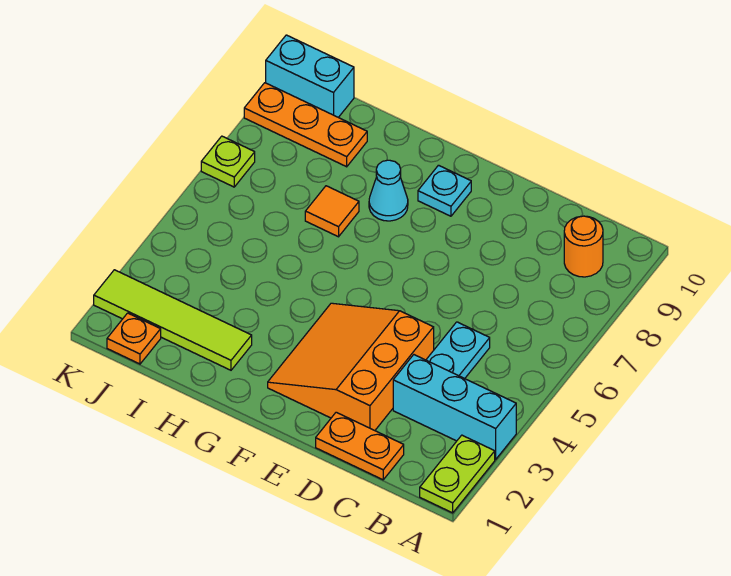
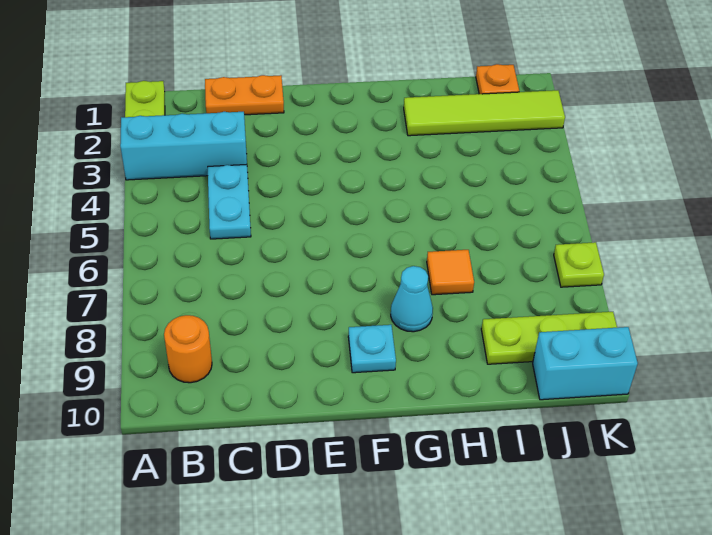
orange 3x3 slope [268,303,434,431] -> none
orange 1x3 plate [244,83,367,167] -> lime 1x3 plate [481,312,617,364]

